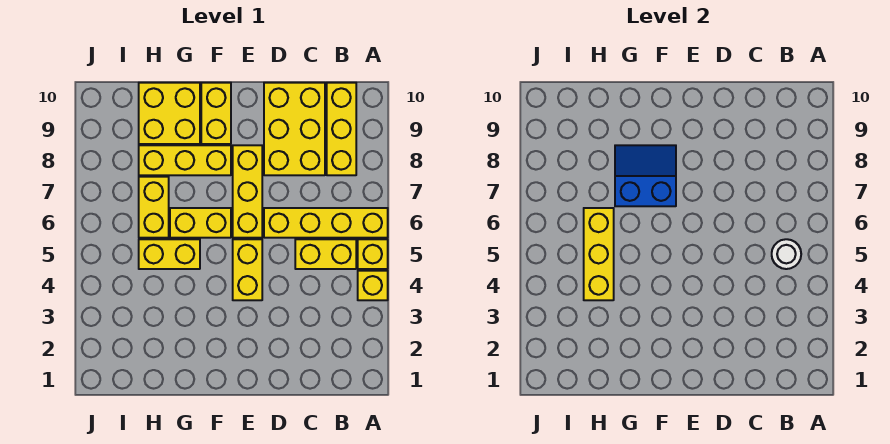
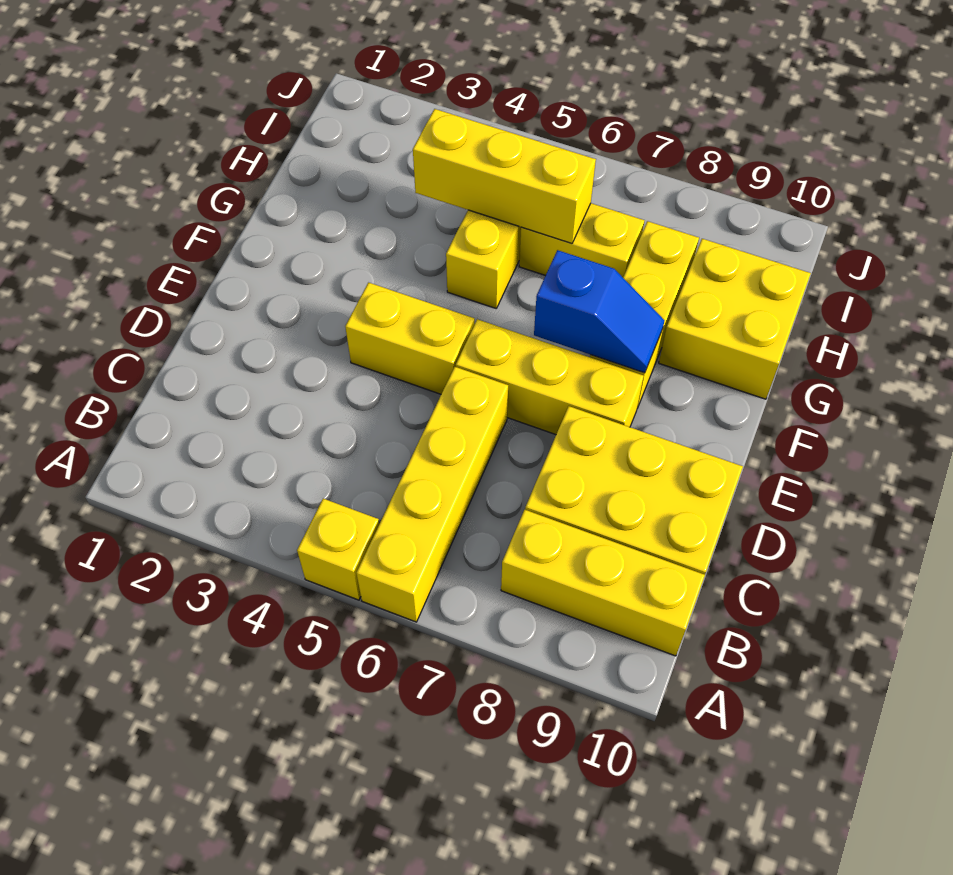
yellow 1x1 brick [358,271,388,300] -> none
yellow 1x2 brick [295,239,356,269] -> none
white 1x1 round brick [772,239,801,269] -> none
yellow 1x2 brick [170,208,231,238] -> none
blue 2x2 slope [615,145,676,206] -> blue 1x2 slope [534,250,665,373]
yellow 1x2 brick [201,83,231,144] -> none

